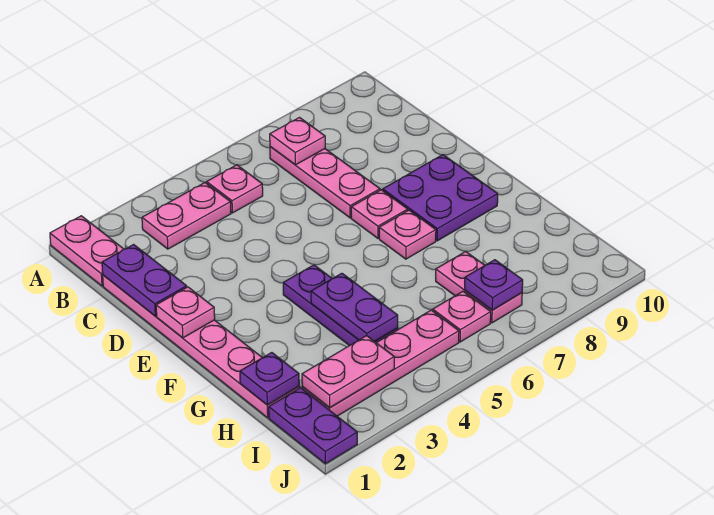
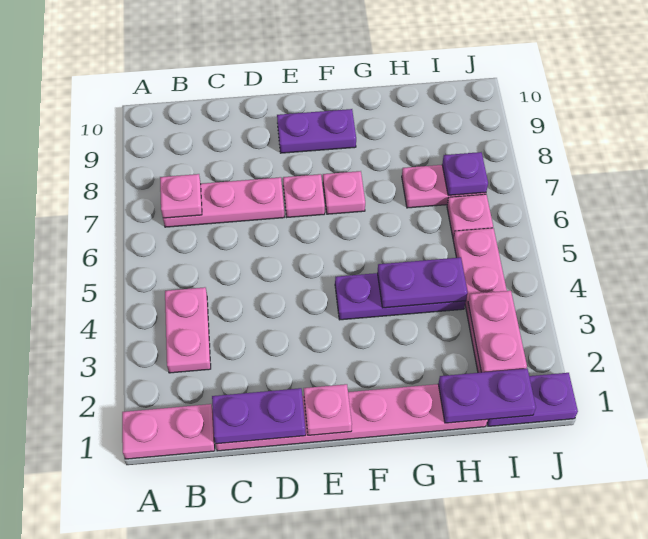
pink 1x1 plate [207,165,263,213] -> none
purple 2x2 plate [383,155,498,241] -> purple 1x2 plate [277,109,356,153]
purple 1x1 plate [240,353,299,405] -> purple 1x2 plate [438,369,536,423]

